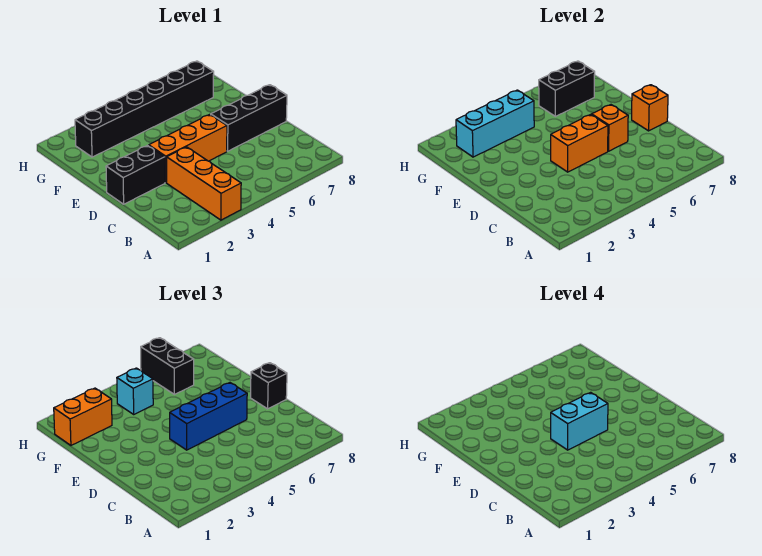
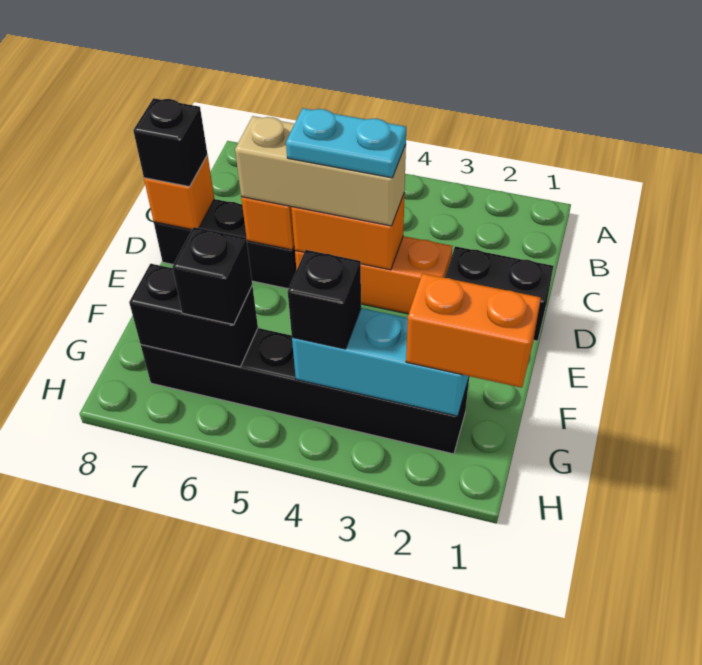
orange 1x3 brick [167,147,241,220] -> none
blue 1x3 brick [170,383,247,450] -> tan 1x3 brick [235,116,406,226]
cyan 1x2 brick [551,392,608,450] -> cyan 1x2 plate [286,108,406,178]
cyan 1x1 brick [117,368,153,414] -> black 1x1 brick [288,250,361,349]
black 1x2 brick [141,338,194,394] -> black 1x1 brick [172,227,252,324]

